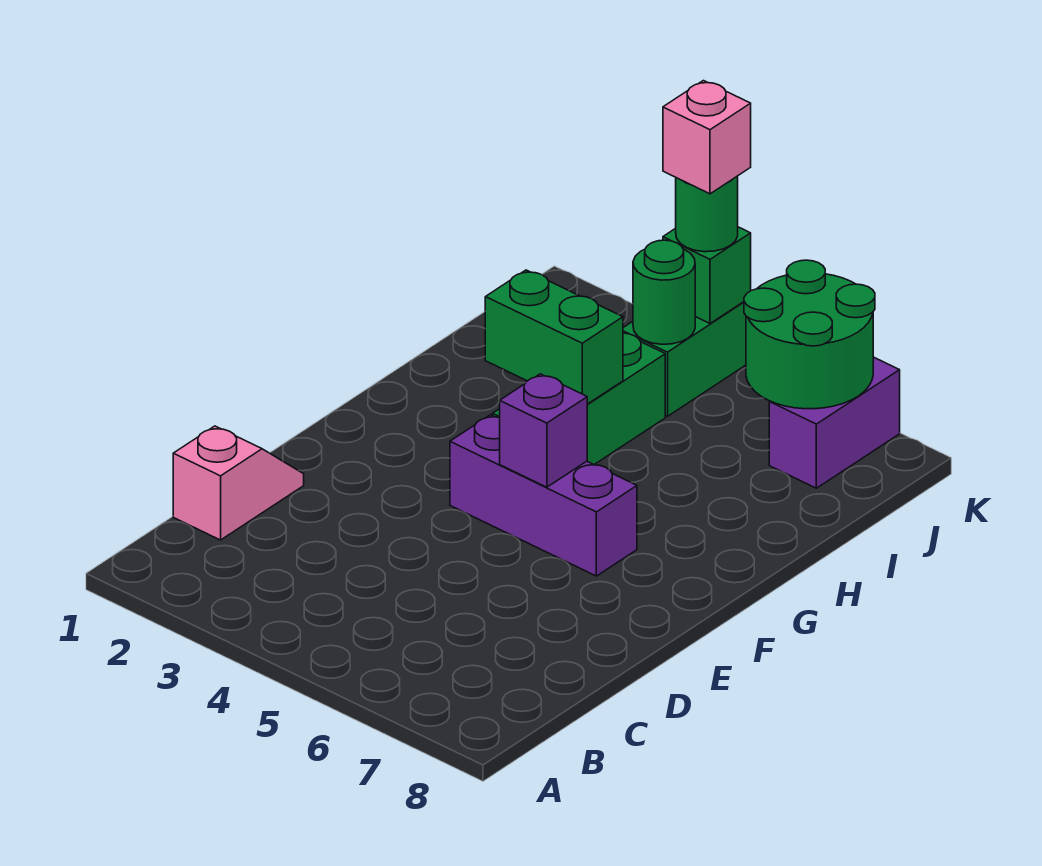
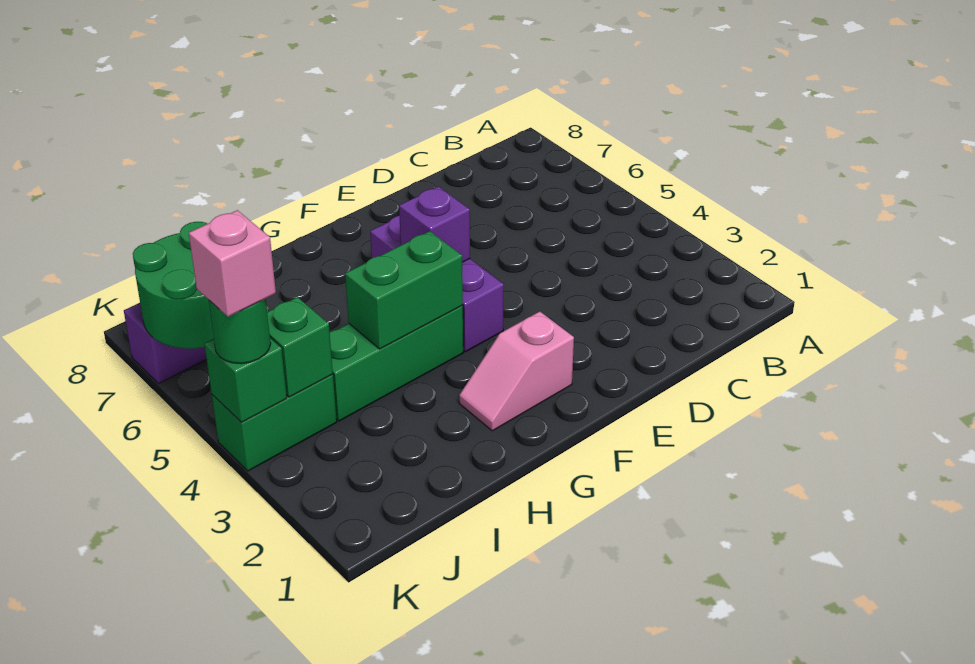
pink 1x2 slope [173,426,304,540] -> pink 1x2 slope moved to [459,311,574,431]
green 1x2 brick [485,270,623,404] -> green 1x2 brick turned to [345,231,463,349]
green 1x1 round brick [633,240,695,344] -> green 1x1 brick [267,297,333,397]

